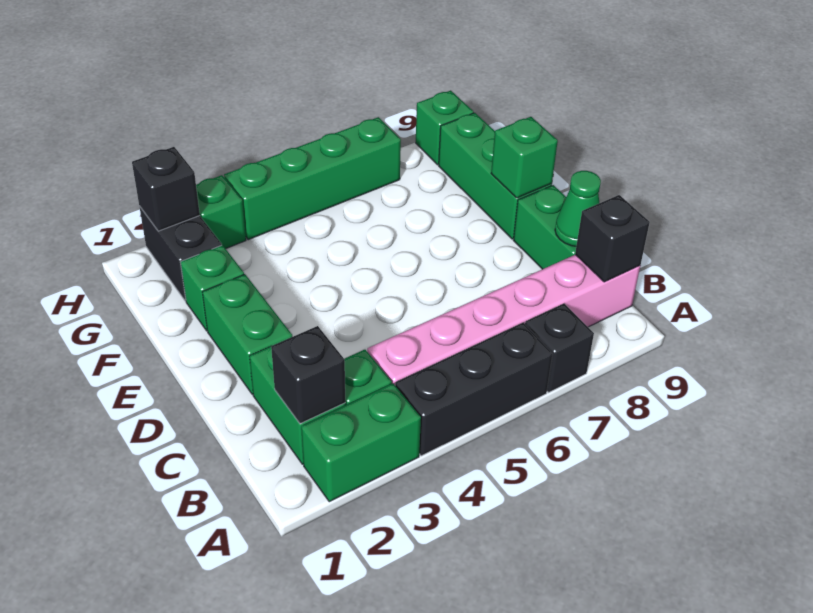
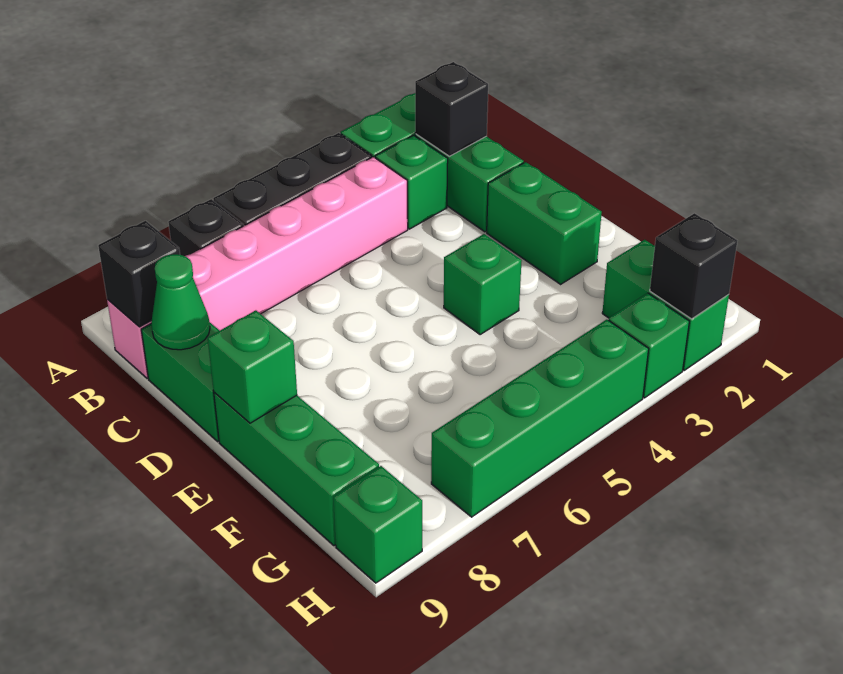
green 1x1 brick [180,245,244,331] -> green 1x1 brick moved to [444,234,522,335]
black 1x2 brick [139,206,222,301] -> green 1x2 brick [602,240,729,370]

